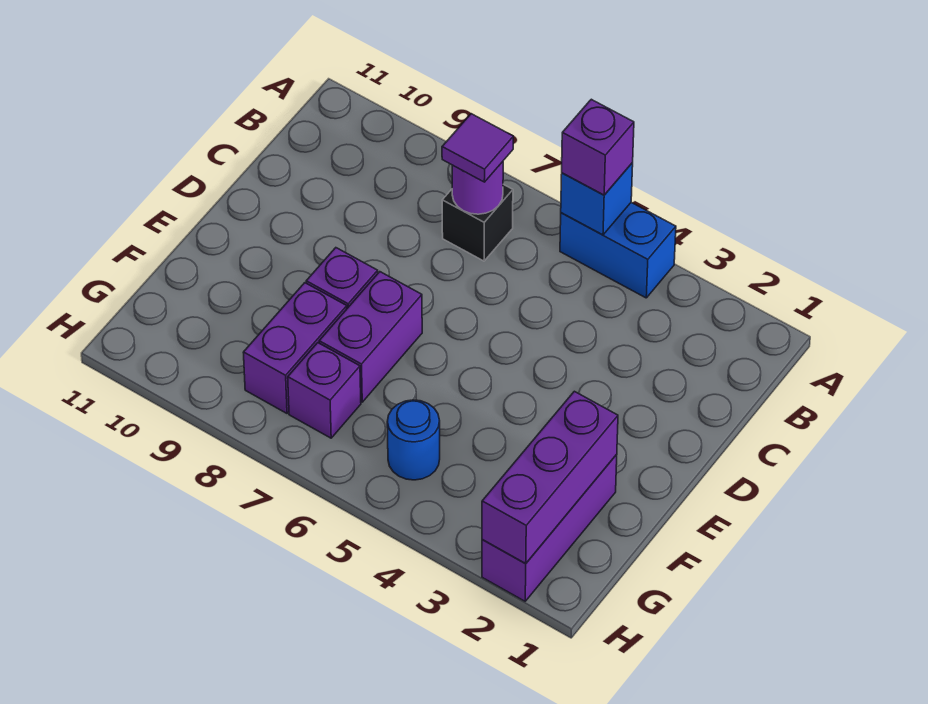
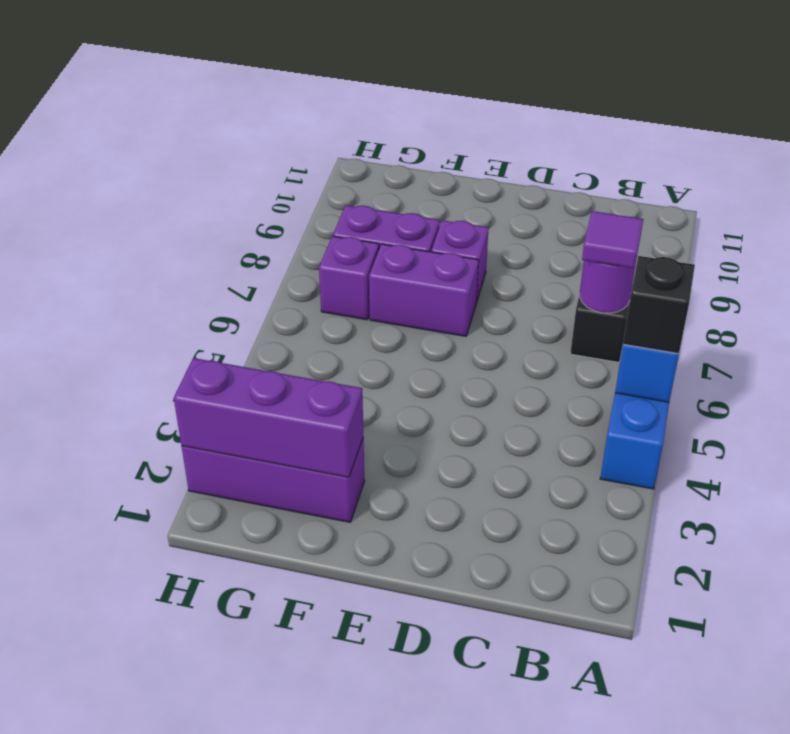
purple 1x1 brick [562,99,634,195] -> black 1x1 brick [623,256,695,354]
blue 1x1 round brick [387,400,440,480] -> none

